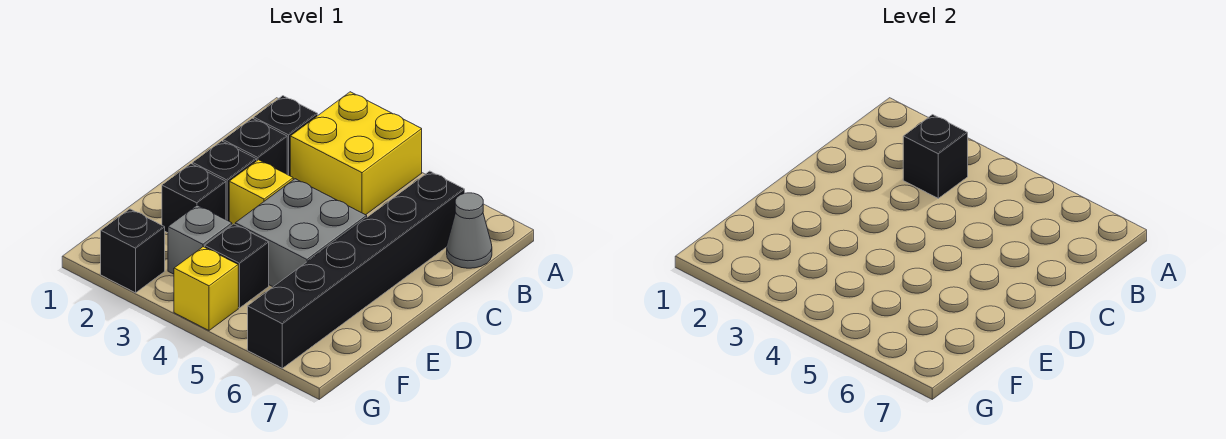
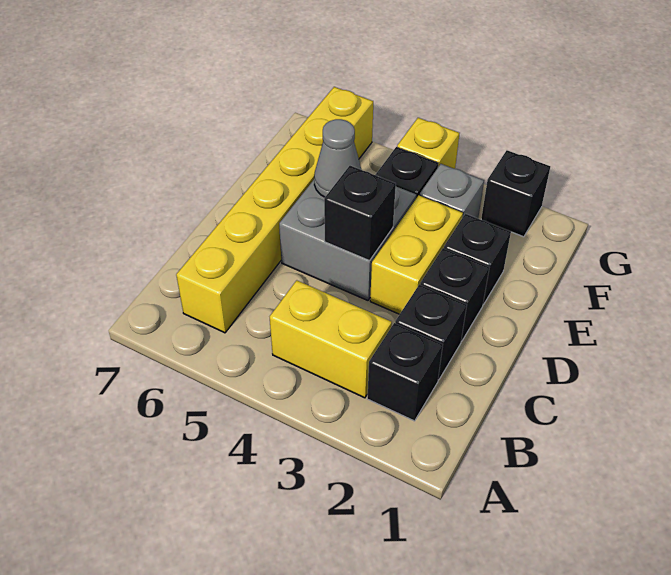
yellow 2x2 brick [290,92,422,215] -> yellow 1x2 brick [270,280,392,398]
black 1x1 brick [903,115,968,198] -> black 1x1 brick moved to [324,166,396,261]
black 1x6 brick [248,171,465,368] -> yellow 1x6 brick [176,87,373,333]
grey 1x1 cone [447,193,492,268] -> grey 1x1 cone moved to [314,119,361,197]
yellow 1x1 brick [229,160,293,225] -> yellow 1x2 brick [370,196,463,314]

